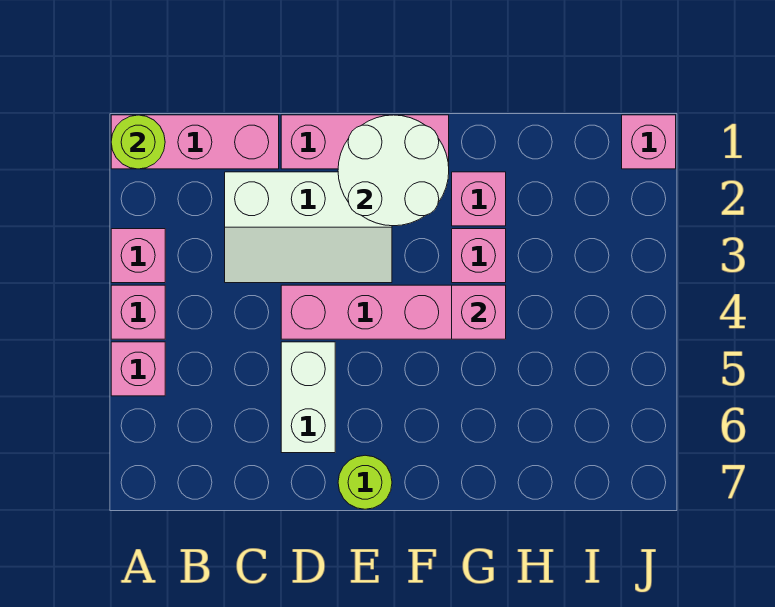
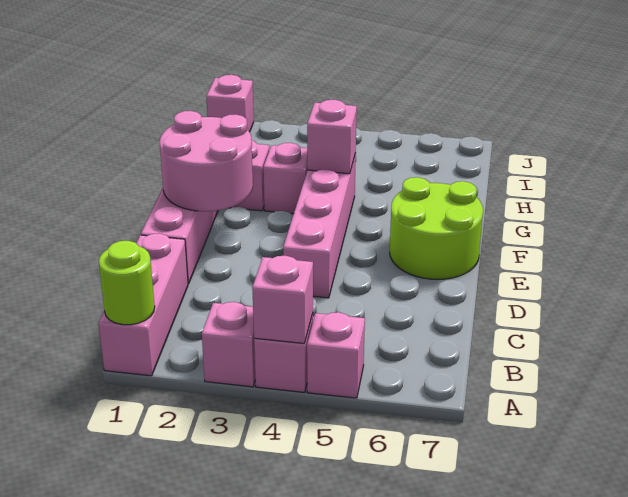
none -> pink 1x1 brick [252,256,313,344]
white 2x3 slope [225,172,392,283] -> none
white 1x2 brick [281,342,335,453] -> none
white 2x2 round brick [338,115,449,226] -> pink 2x2 round brick [160,111,253,211]
lime 1x1 round brick [338,455,392,509] -> lime 2x2 round brick [390,177,483,280]

